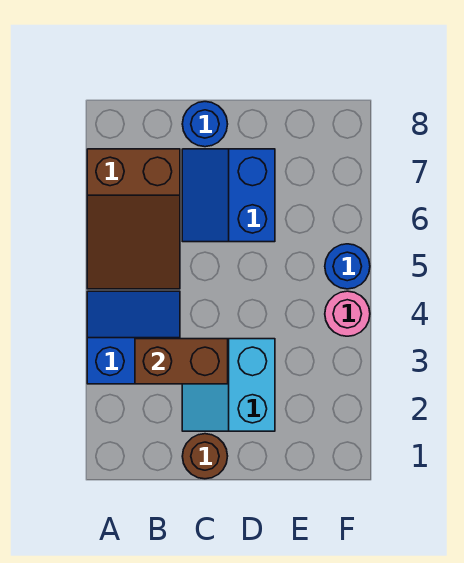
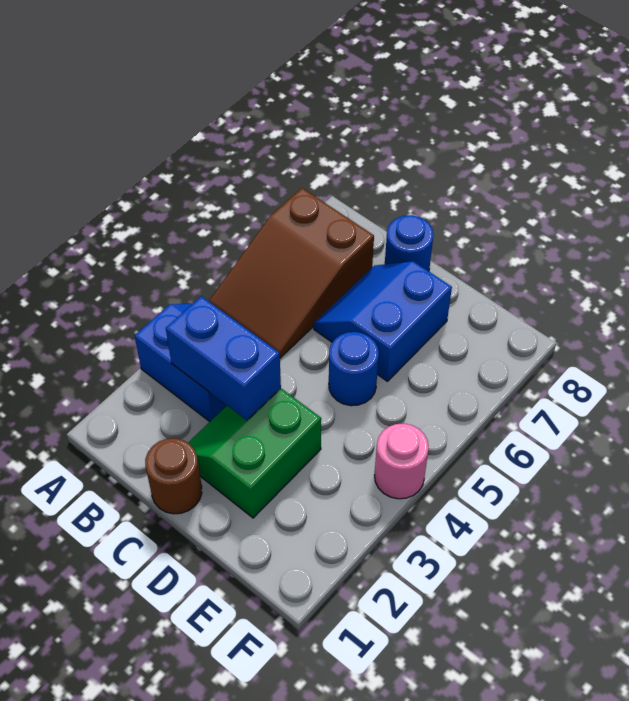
brown 1x2 brick [135,339,228,384] -> blue 1x2 brick [166,296,281,420]
cyan 2x2 slope [182,339,275,431] -> green 2x2 slope [188,389,321,518]
blue 1x1 round brick [325,244,370,289] -> blue 1x1 round brick moved to [329,332,379,406]

